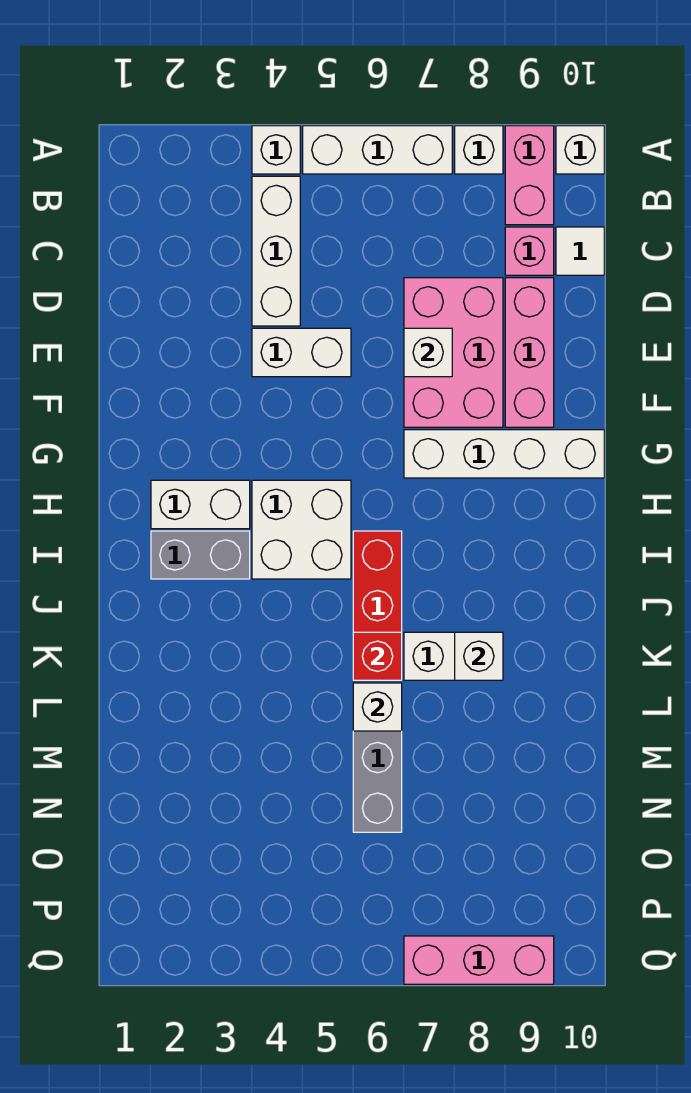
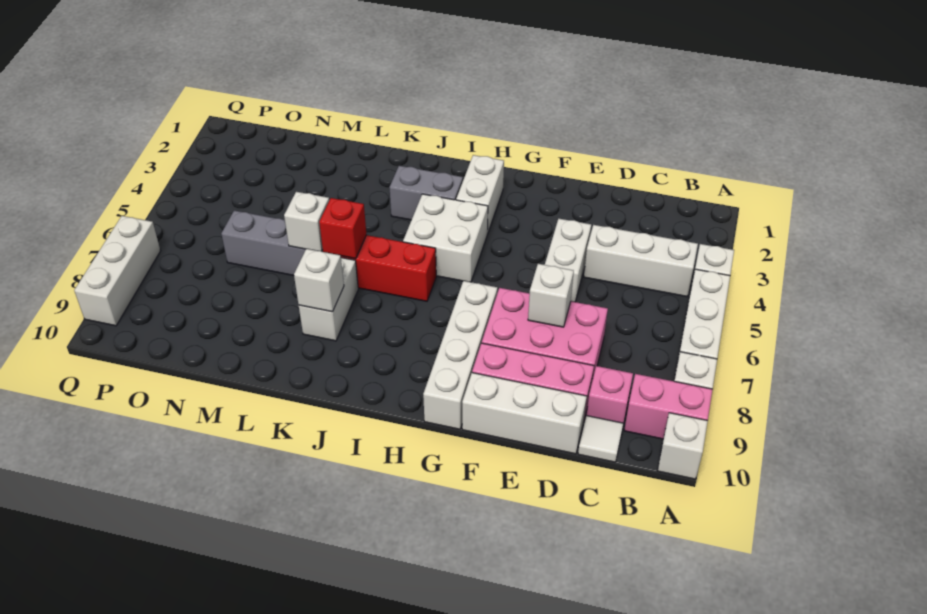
none -> white 1x3 brick [462,373,587,454]
grey 1x2 brick [151,531,250,579] -> grey 1x2 brick turned to [390,166,463,220]
pink 1x3 brick [404,936,554,984] -> white 1x3 brick [74,216,160,326]

